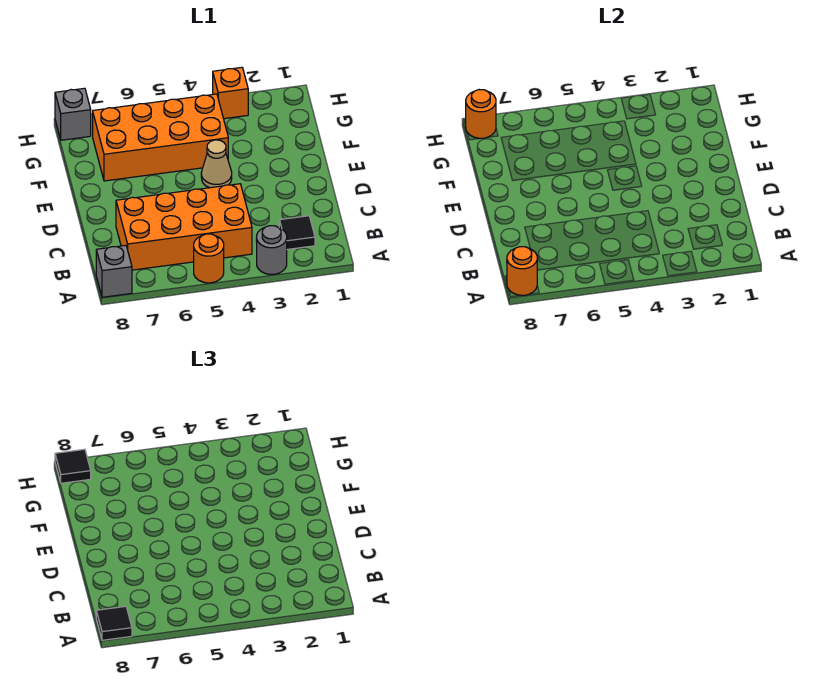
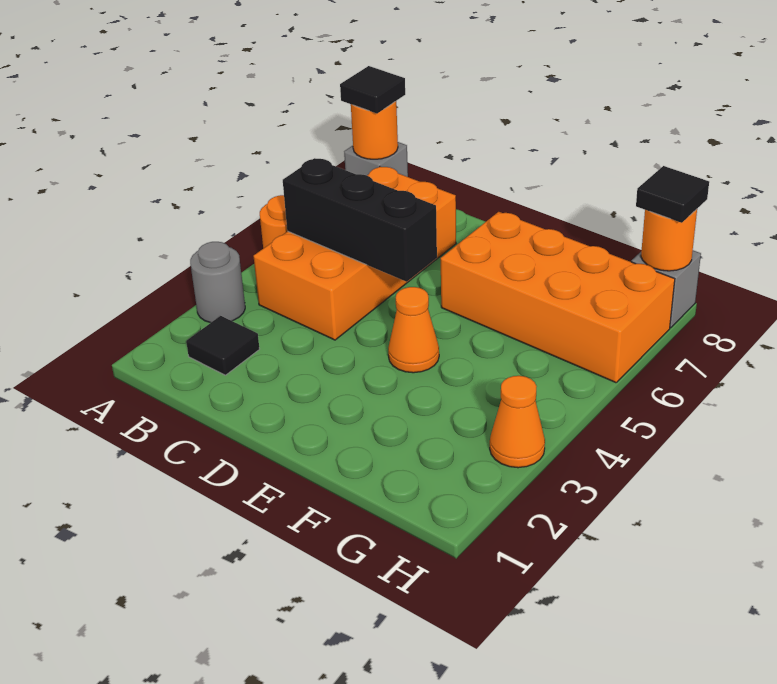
none -> black 1x3 brick [283,158,437,282]
tan 1x1 cone [201,140,232,188] -> orange 1x1 cone [388,287,439,373]
orange 2x4 brick [93,94,228,181] -> orange 2x4 brick turned to [441,212,675,383]
orange 1x1 brick [213,67,248,119] -> orange 1x1 cone [490,376,545,468]

